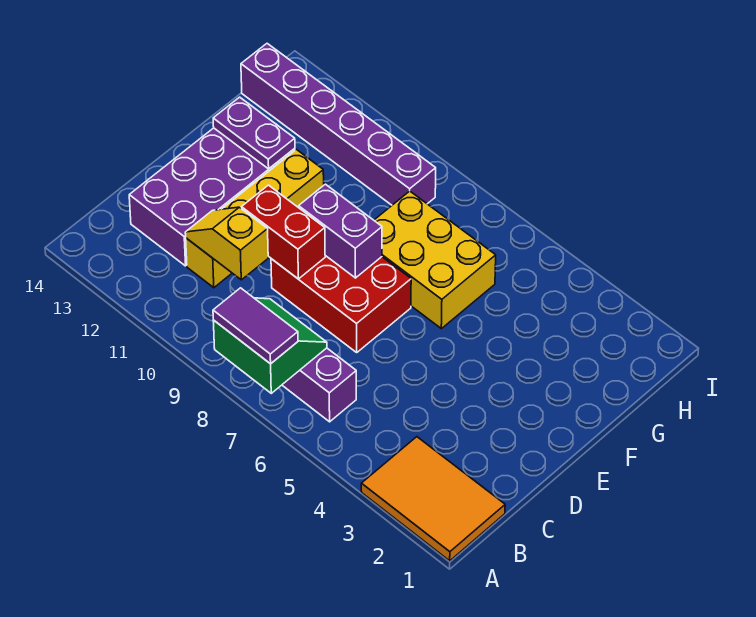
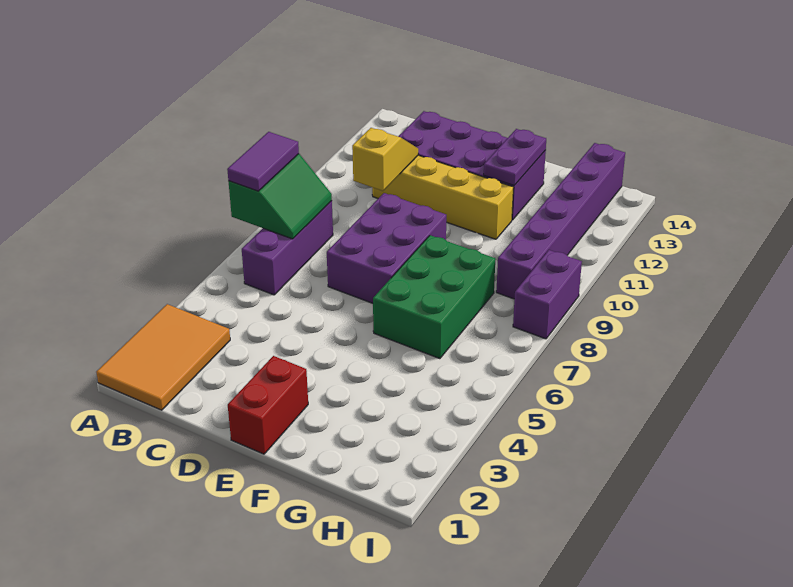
red 2x3 brick [271,256,411,352] -> purple 2x3 brick [327,193,447,303]
red 1x2 brick [242,185,325,279] -> red 1x2 brick moved to [228,356,308,454]
purple 1x2 brick [299,184,382,278] -> purple 1x2 brick moved to [513,250,582,339]
yellow 2x3 brick [374,191,496,329] -> green 2x3 brick [373,235,495,359]

